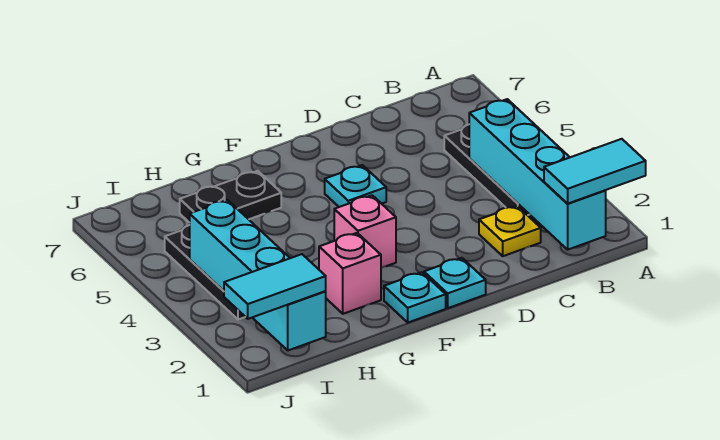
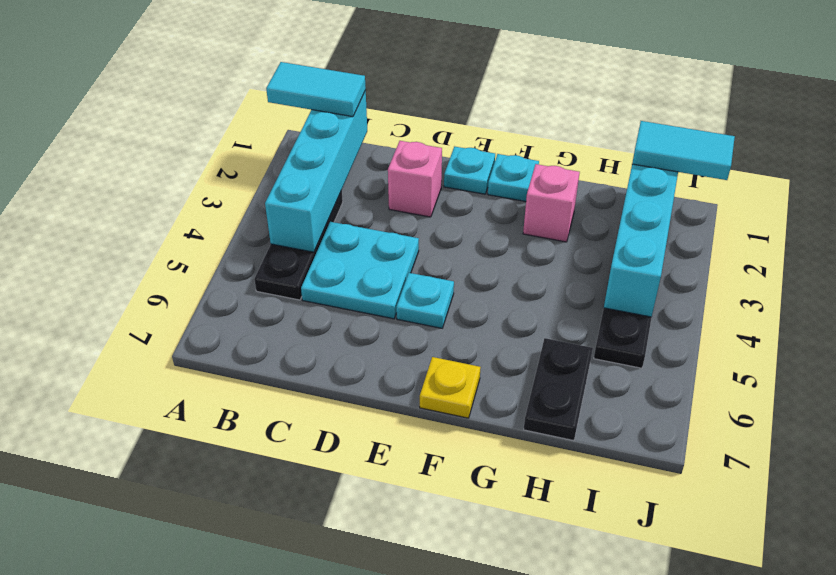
yellow 1x1 plate [479,206,541,256] -> yellow 1x1 plate moved to [420,357,481,418]
none -> cyan 2x2 plate [301,222,419,319]
pink 1x1 brick [334,195,396,268] -> pink 1x1 brick moved to [388,141,442,217]
black 1x2 plate [180,171,281,223] -> black 1x2 plate turned to [524,338,593,441]

